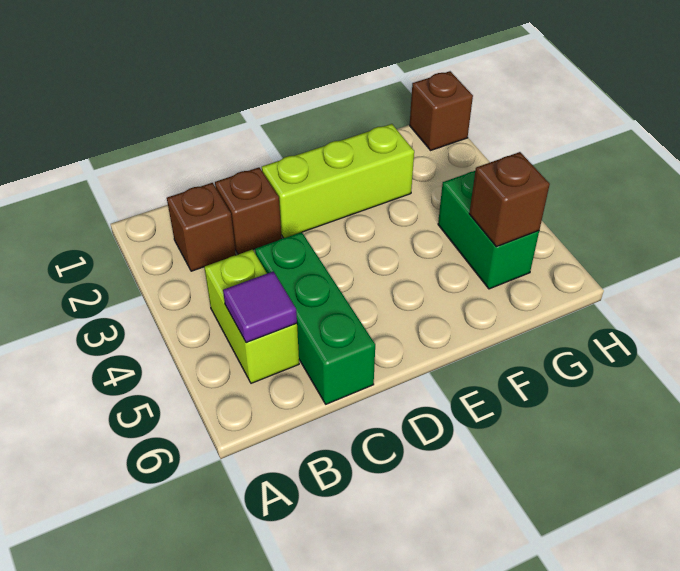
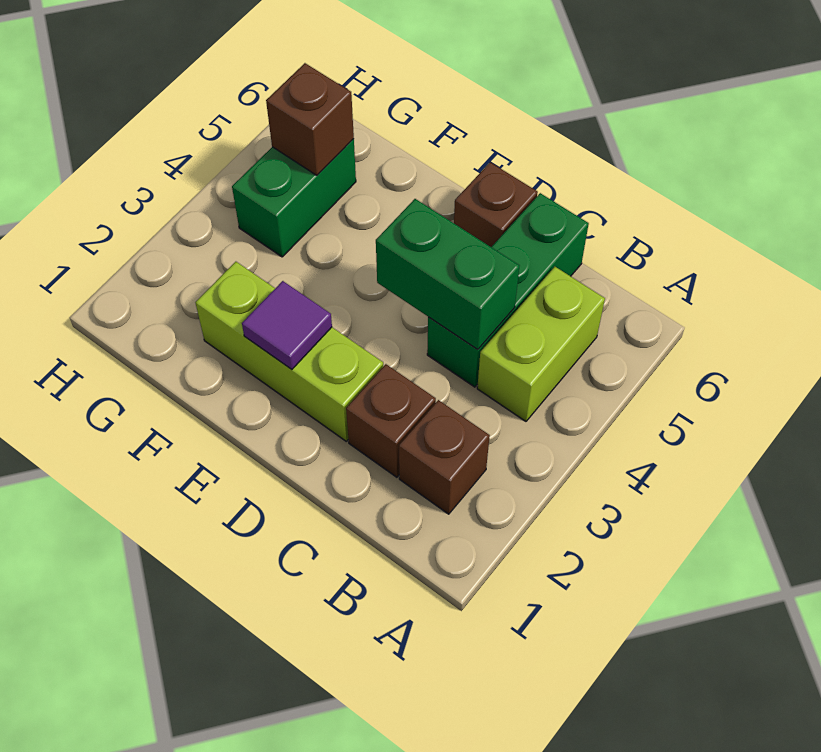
purple 1x1 tile [223,272,297,343] -> purple 1x1 tile moved to [242,281,332,369]
none -> green 1x2 brick [376,199,520,350]
brown 1x1 brick [410,71,473,150] -> brown 1x1 brick moved to [454,162,538,247]

